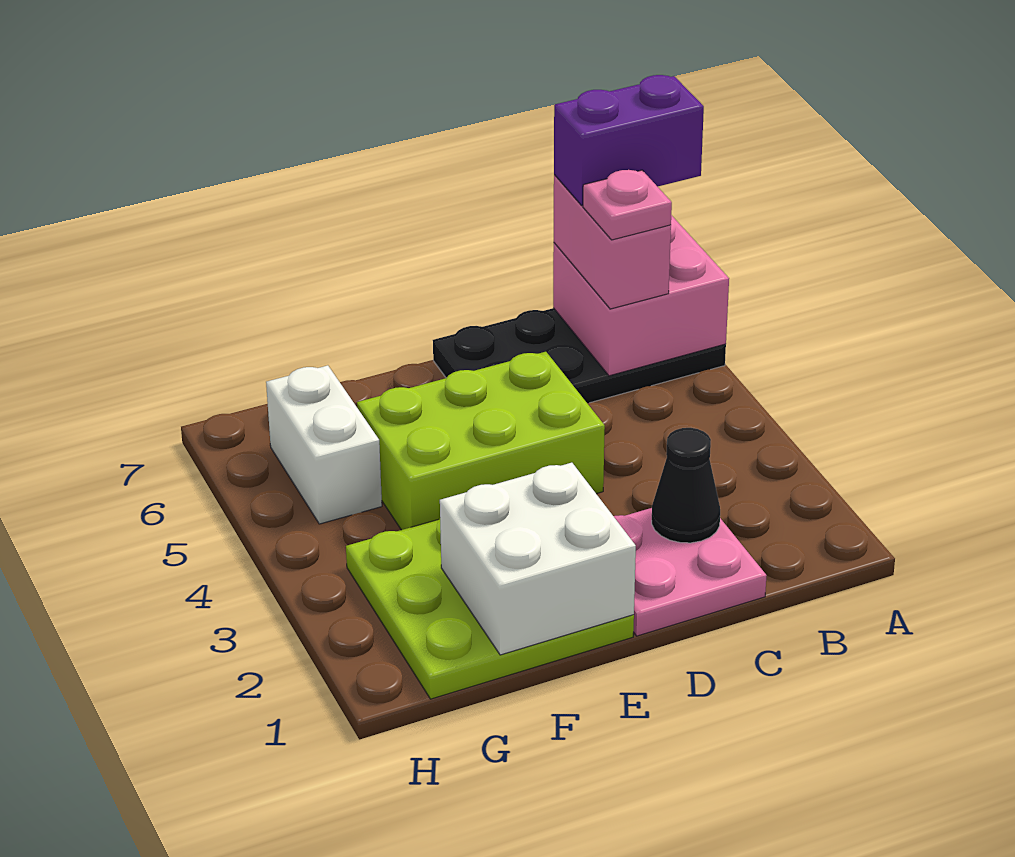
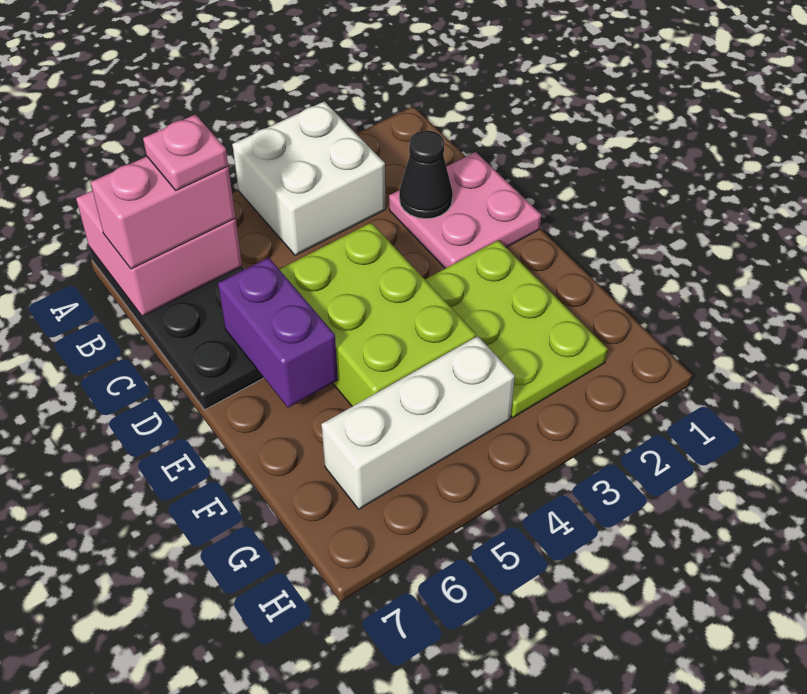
purple 1x2 brick [554,75,704,205] -> purple 1x2 brick moved to [218,258,338,408]
lime 3x3 plate [346,519,634,699] -> lime 2x3 plate [425,240,608,418]
white 2x2 brick [440,463,636,655] -> white 2x2 brick moved to [232,101,386,255]
white 1x2 brick [266,365,382,524] -> white 1x3 brick [321,336,515,509]

